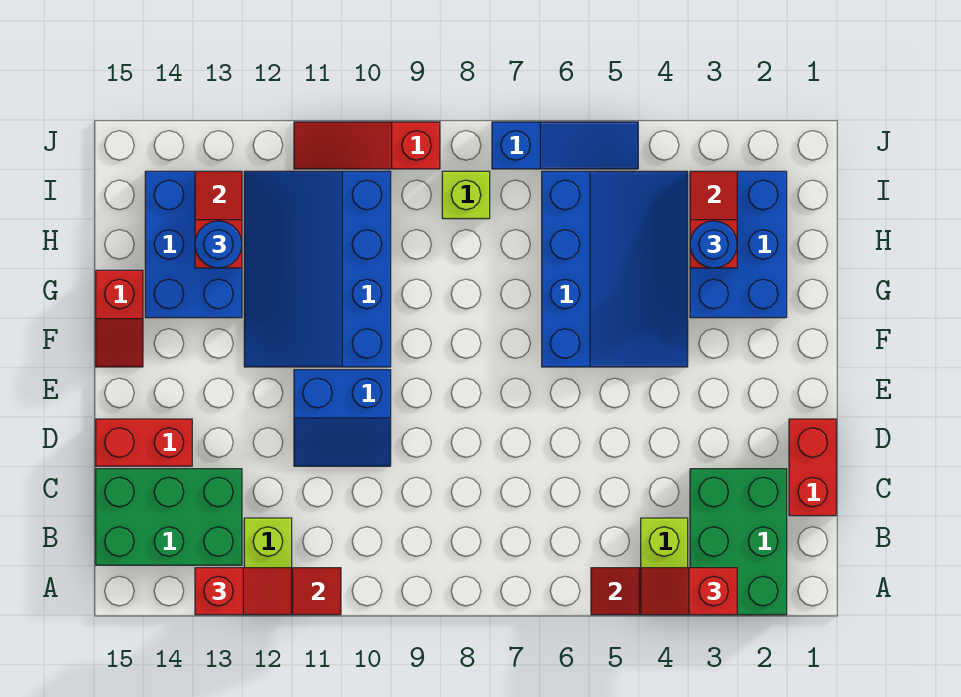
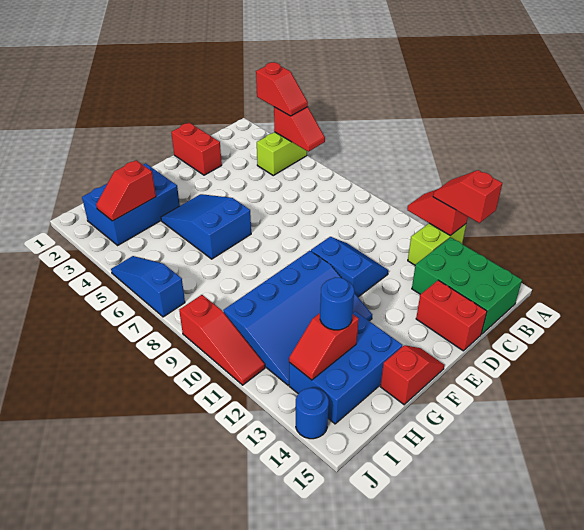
green 2x3 brick [690,469,787,615] -> none
red 1x2 brick [789,419,836,516] -> red 1x2 brick turned to [171,123,222,175]
blue 3x4 slope [542,171,688,367] -> blue 2x3 slope [161,194,251,259]
blue 1x1 round brick [690,221,737,268] -> blue 1x1 round brick moved to [296,388,329,439]
lime 1x1 brick [442,171,490,219] -> none

